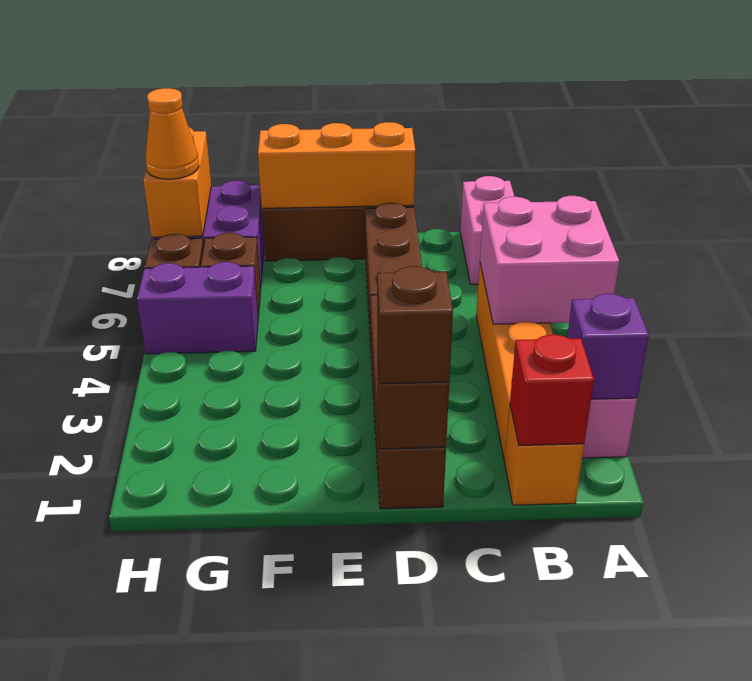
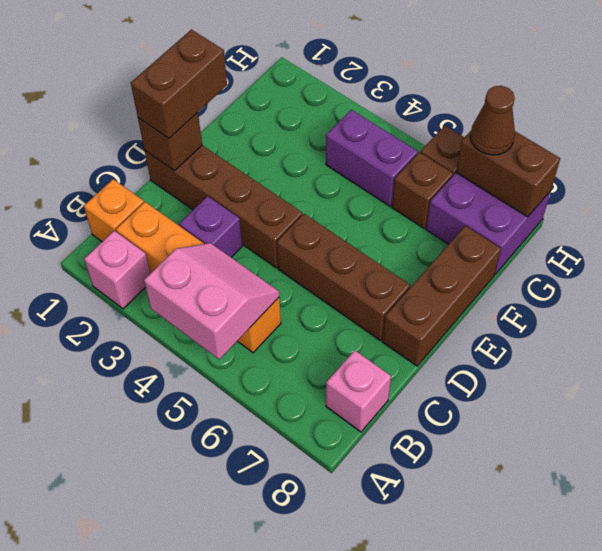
purple 1x1 brick [567,294,649,399] -> purple 1x1 brick moved to [179,196,242,257]
pink 2x2 brick [480,196,619,324] -> pink 2x2 slope [144,243,279,359]
red 1x1 brick [510,335,594,445] -> none
pink 1x2 brick [460,176,514,284] -> pink 1x1 brick [326,351,391,432]
brown 1x1 brick [377,266,453,384] -> brown 1x2 brick [131,30,227,138]
orange 1x3 brick [258,122,415,208] -> none
purple 1x2 brick [137,262,258,354] -> purple 1x2 brick turned to [326,110,418,206]
orange 1x2 brick [144,127,211,237] -> brown 1x2 brick [456,131,560,217]
orange 1x1 cone [145,88,199,179] -> brown 1x1 cone [470,86,515,155]

